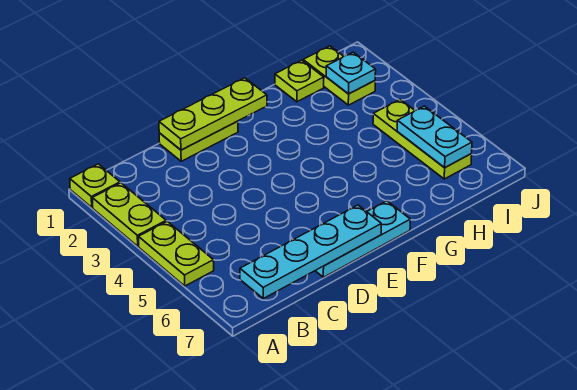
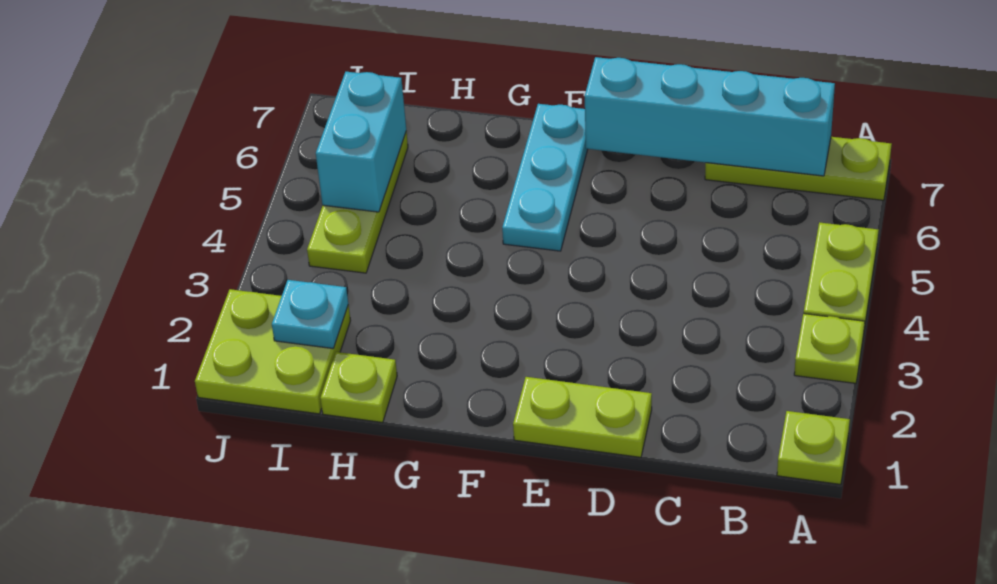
lime 1x2 plate [92,183,166,246] -> lime 1x1 plate [794,314,865,383]
cyan 1x4 plate [240,205,381,298] -> cyan 1x4 brick [585,57,835,176]
lime 1x3 plate [159,78,267,150] -> lime 1x3 plate moved to [705,137,892,200]
cyan 1x3 plate [315,201,410,277] -> cyan 1x3 plate turned to [502,104,588,251]
lime 1x2 plate [303,46,375,105] -> lime 2x2 plate [195,289,351,414]
cyan 1x2 plate [397,106,472,168] -> cyan 1x2 brick [316,72,406,212]

